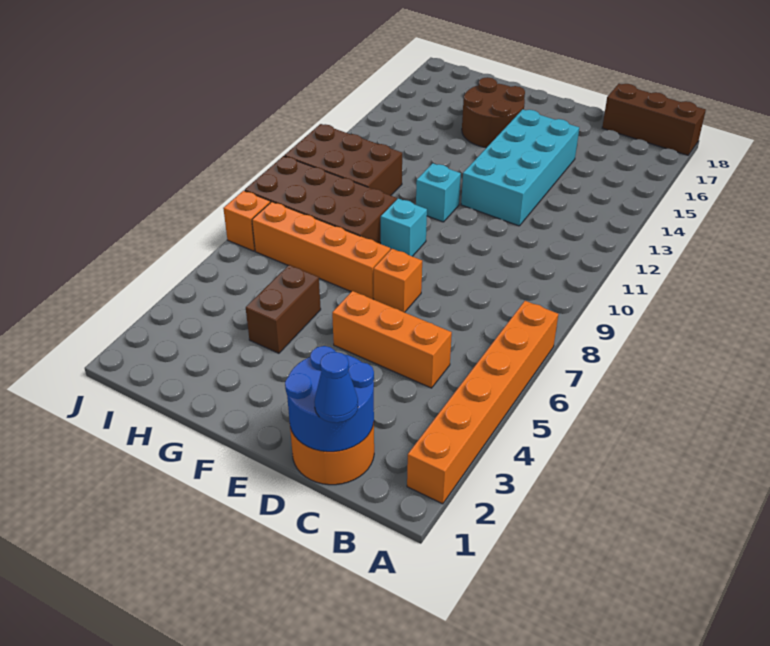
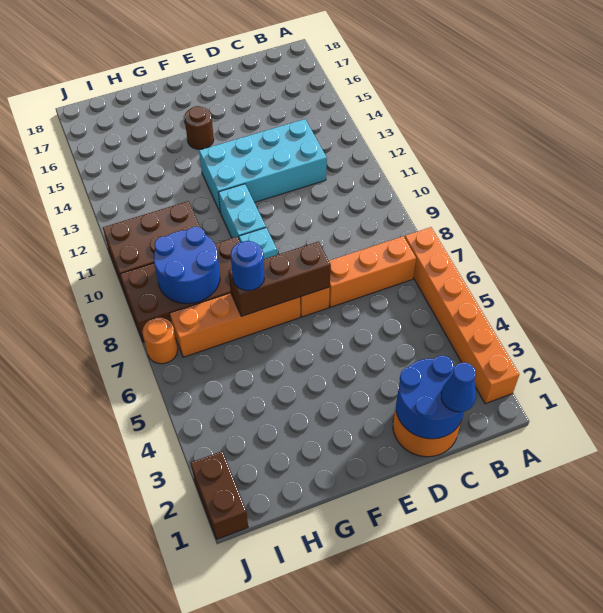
brown 1x3 brick [602,84,706,155] -> brown 1x3 brick moved to [229,242,331,316]
orange 1x3 brick [332,291,452,388] -> orange 1x3 brick moved to [329,236,416,307]
cyan 2x4 brick [461,109,579,226] -> cyan 2x4 brick turned to [199,119,327,213]
cyan 1x1 brick [416,163,461,222] -> cyan 1x2 brick [218,184,266,238]
brown 2x2 round brick [462,77,525,148] -> brown 1x1 round brick [184,106,214,149]
brown 1x2 brick [246,265,321,353] -> brown 1x2 brick moved to [191,451,248,539]
none -> blue 1x1 round brick [231,241,264,291]
none -> blue 2x2 round brick [154,227,220,304]
orange 1x1 brick [223,191,271,251] -> orange 1x1 round brick [142,318,178,364]

